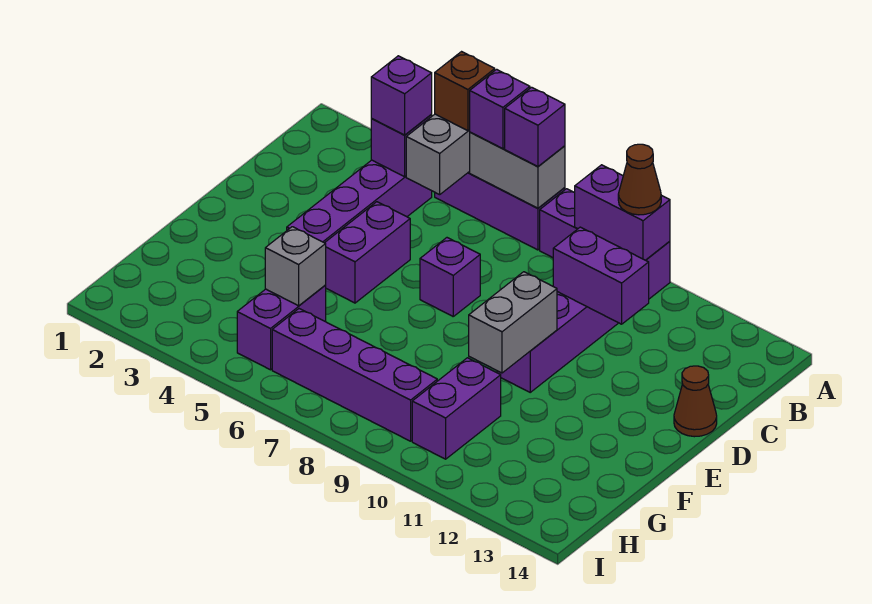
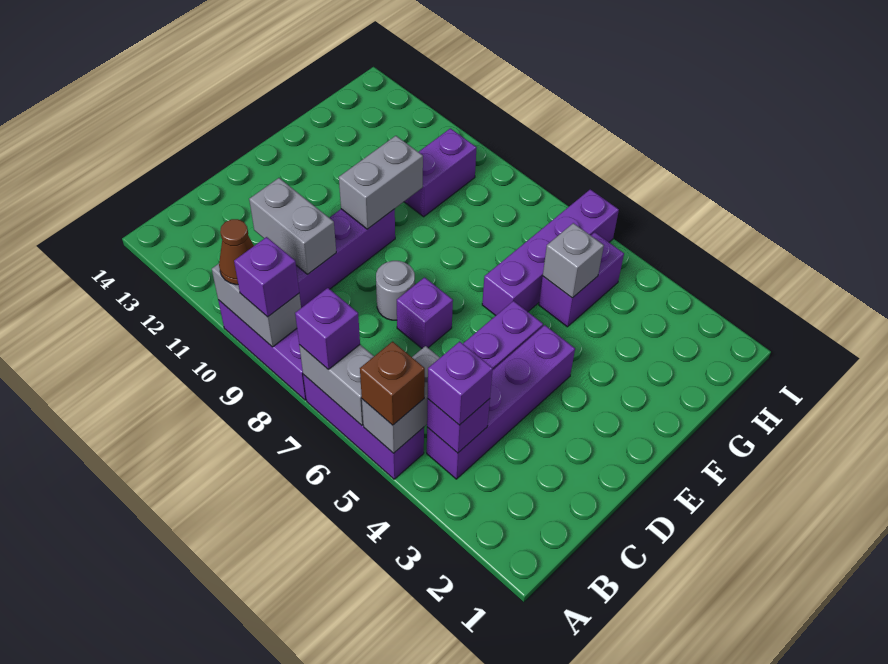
purple 1x1 brick [470,69,530,149] -> purple 1x1 brick moved to [234,237,299,317]
purple 1x2 brick [575,165,670,260] -> grey 1x2 brick [212,264,301,347]
purple 1x2 brick [553,227,649,324] -> grey 1x2 brick [249,178,336,274]
none -> grey 1x1 round brick [376,261,415,320]
brown 1x1 cone [674,366,717,437] -> none
purple 1x4 brick [272,309,437,441] -> purple 1x4 brick turned to [482,189,619,315]

